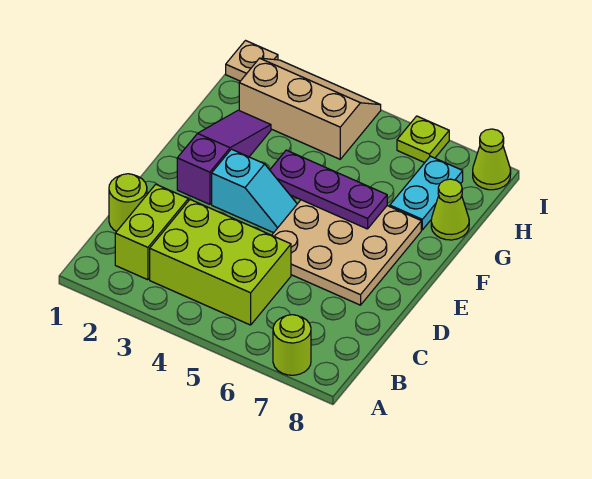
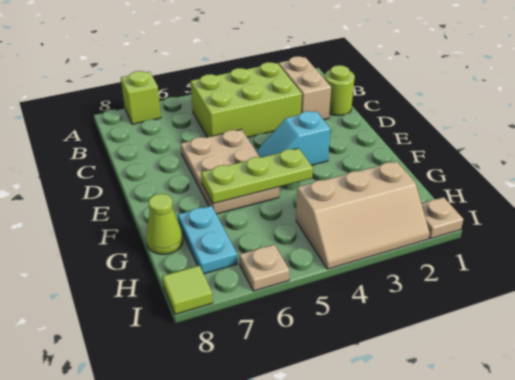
lime 1x1 round brick [273,315,311,375] -> lime 1x1 brick [121,71,161,124]
lime 1x2 brick [115,184,188,280] -> tan 1x2 brick [279,56,331,120]
tan 3x3 plate [272,200,421,305] -> tan 2x3 plate [181,129,279,214]
purple 1x3 slope [177,110,271,204] -> none
purple 1x3 plate [270,150,387,229] -> lime 1x3 plate [201,148,313,204]
lime 1x1 plate [397,116,449,163] -> tan 1x1 plate [239,245,290,291]
lime 1x1 cone [473,129,511,190] -> lime 1x1 tile [162,266,213,314]

